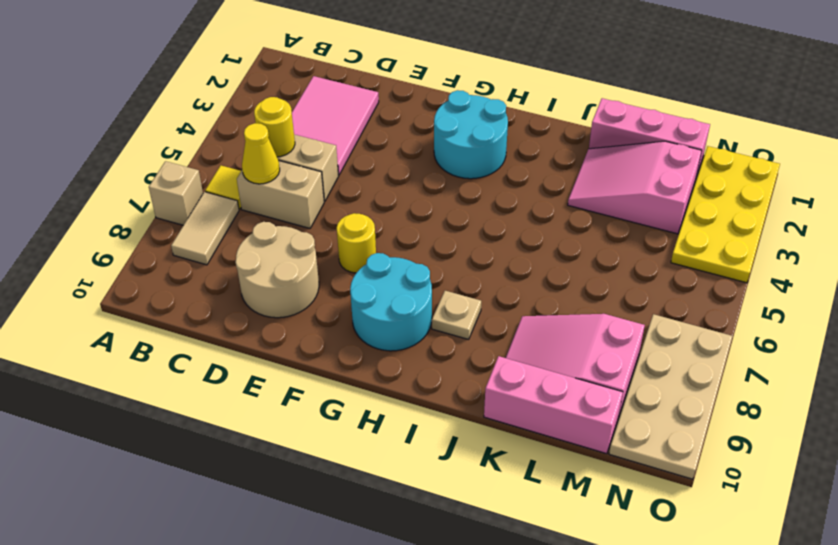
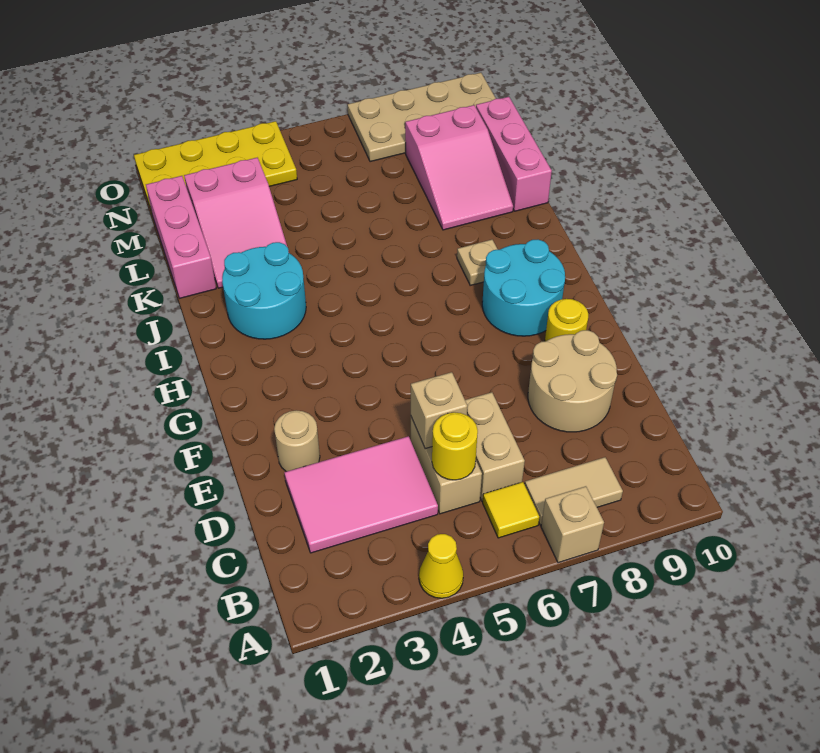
yellow 1x1 cone [242,123,280,184] -> yellow 1x1 cone moved to [419,534,463,598]
none -> tan 1x1 brick [411,372,467,449]
none -> tan 1x1 round brick [274,410,320,472]
yellow 1x1 round brick [337,213,376,273] -> yellow 1x1 round brick moved to [545,299,588,342]
cyan 2x2 round brick [434,90,508,179] -> cyan 2x2 round brick moved to [222,242,306,339]

